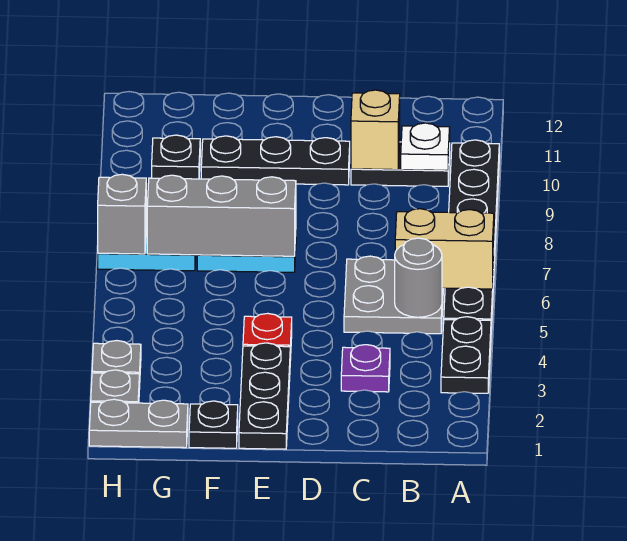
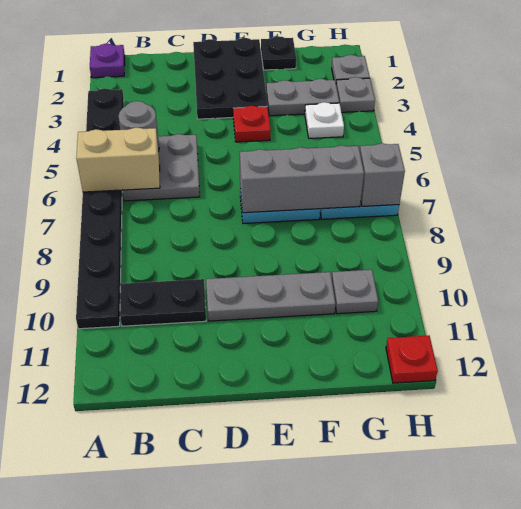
white 1x1 plate [401,123,450,170] -> white 1x1 plate moved to [305,102,344,139]
purple 1x1 plate [341,345,390,392] -> purple 1x1 plate moved to [90,44,125,78]
tan 1x1 brick [351,90,400,170] -> none
black 1x3 plate [201,136,350,185] -> grey 1x3 plate [206,272,335,321]
black 1x3 plate [239,343,290,449] -> black 2x3 plate [193,38,268,119]
grey 1x2 plate [89,399,188,448] -> grey 1x2 plate moved to [266,79,339,116]
black 1x1 plate [152,135,200,179] -> grey 1x1 plate [332,270,378,314]
none -> red 1x1 plate [386,336,438,383]

